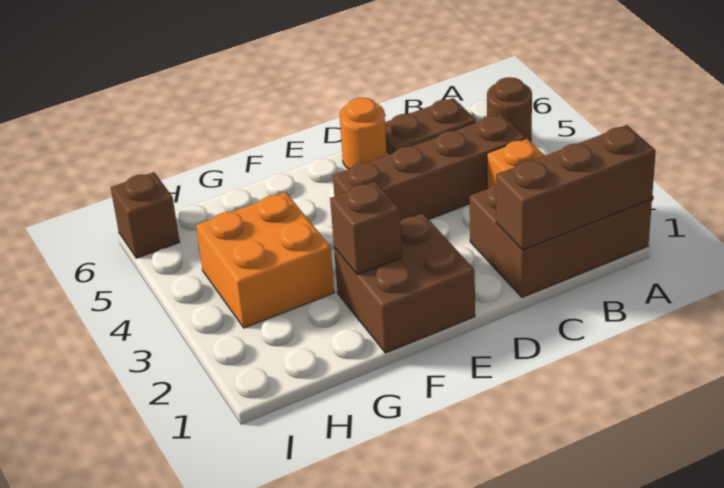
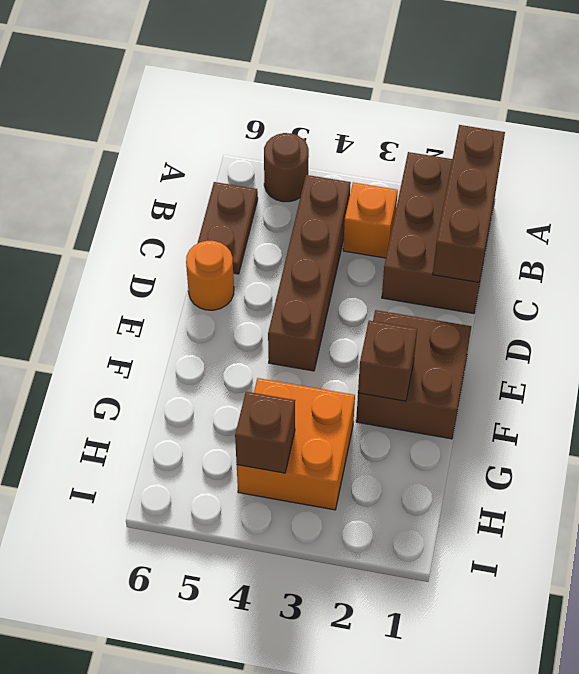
brown 1x1 brick [111,172,179,258] -> brown 1x1 brick moved to [235,392,295,473]

